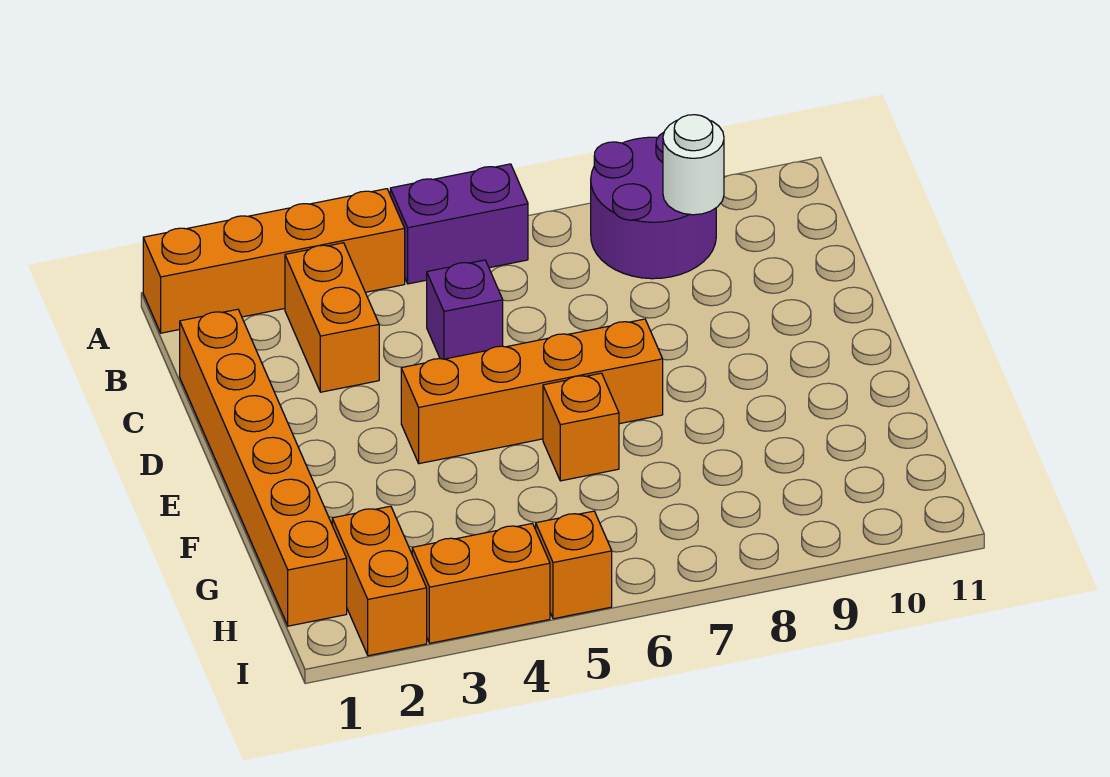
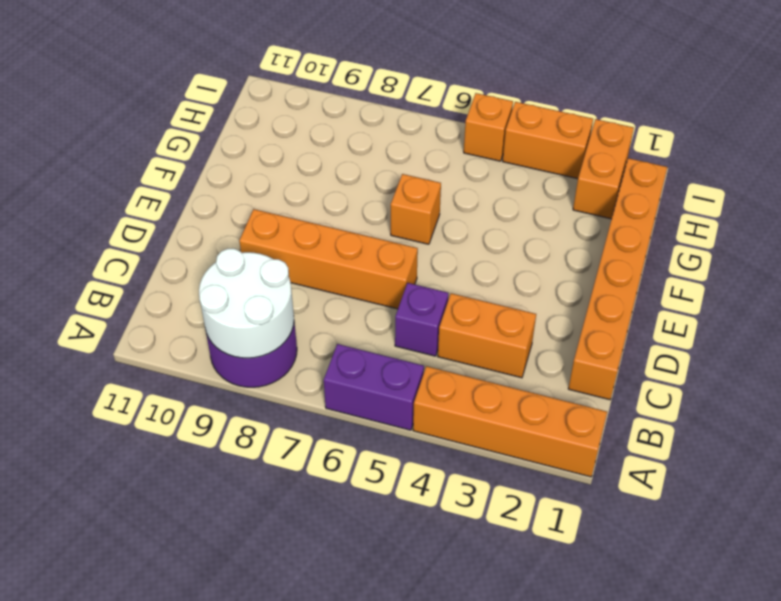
orange 1x2 brick [285,243,379,392] -> orange 1x2 brick turned to [438,293,536,378]
white 1x1 round brick [663,115,724,215] -> white 2x2 round brick [199,249,294,358]
orange 1x4 brick [401,319,663,464] -> orange 1x4 brick moved to [239,209,418,309]

